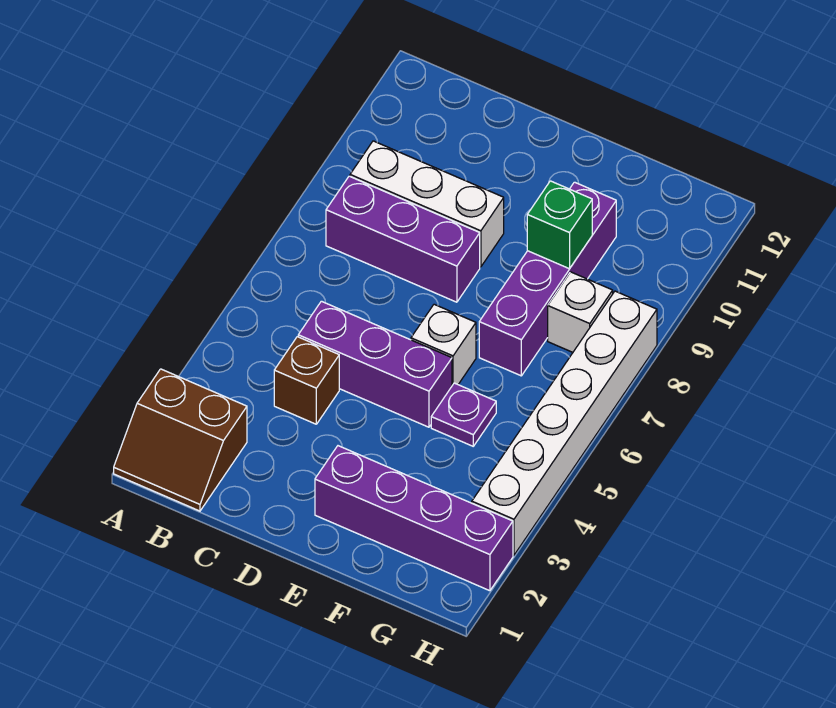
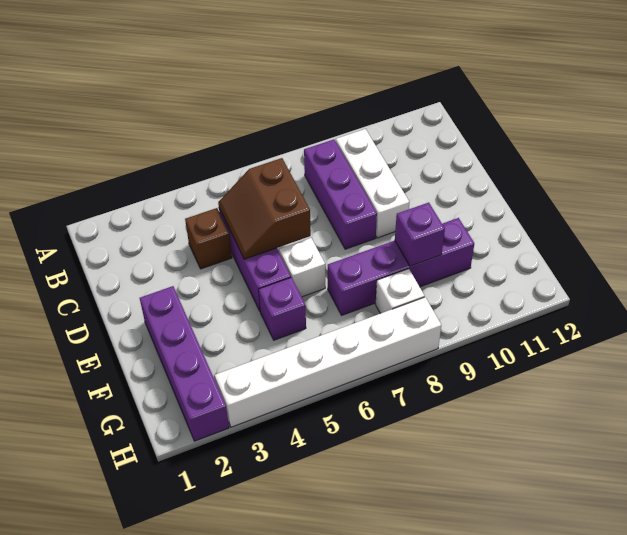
brown 2x2 slope [114,369,247,511] -> brown 2x2 slope moved to [218,158,311,259]
purple 1x1 plate [431,383,496,446] -> purple 1x1 brick [259,277,306,340]
green 1x1 brick [527,181,592,269] -> purple 1x1 brick [395,203,445,266]

